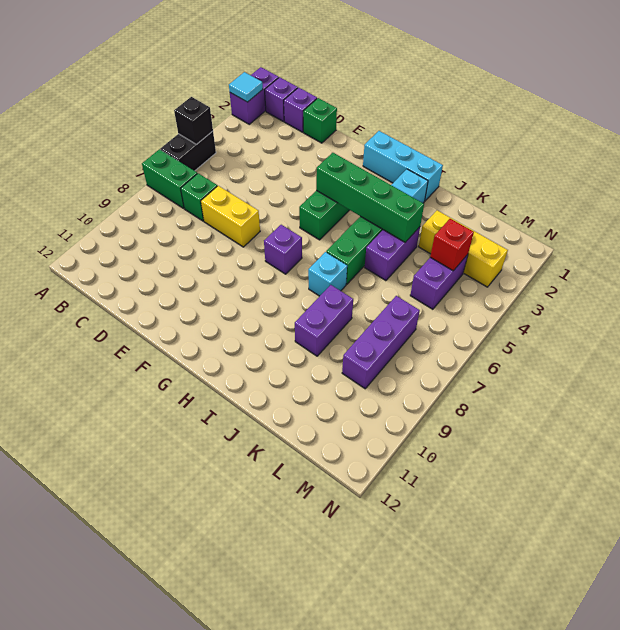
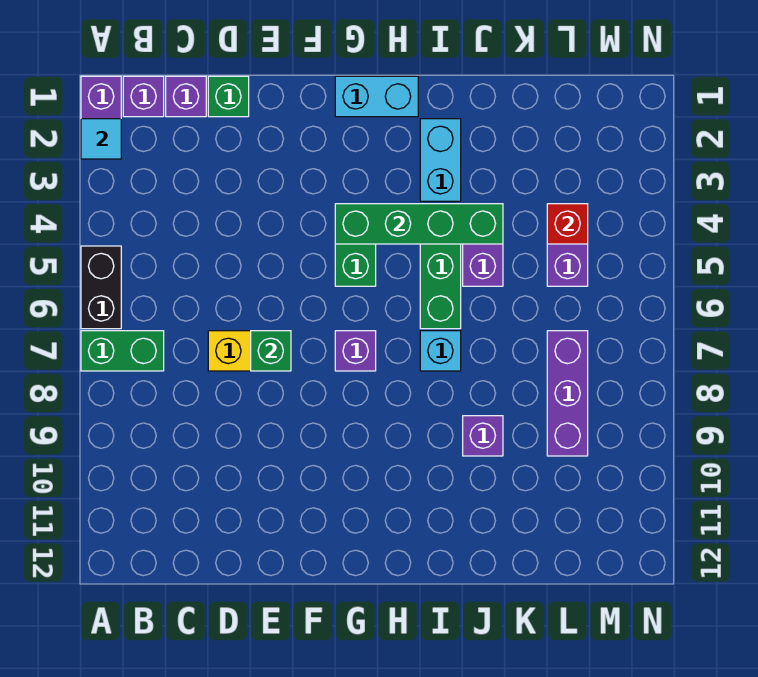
black 1x1 brick [174,97,213,145] -> none
green 1x1 brick [181,173,217,221] -> green 1x1 brick moved to [251,331,291,371]
cyan 1x3 brick [363,131,443,201] -> cyan 1x2 brick [335,76,418,117]
purple 1x2 brick [295,285,353,356] -> purple 1x1 brick [463,416,503,456]
yellow 1x3 brick [419,210,508,287] -> none

